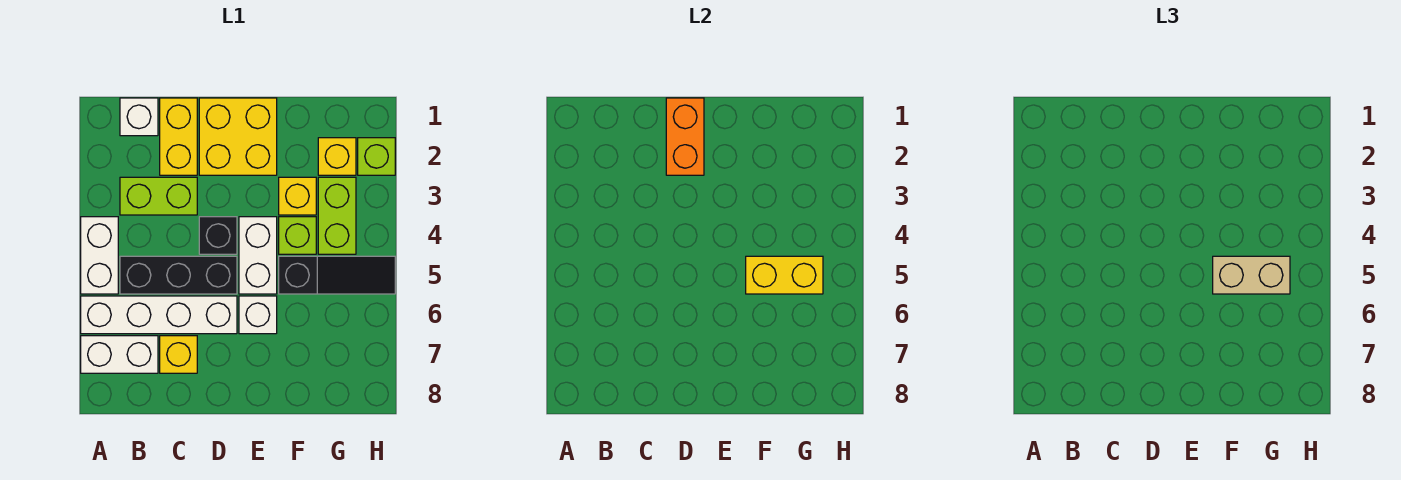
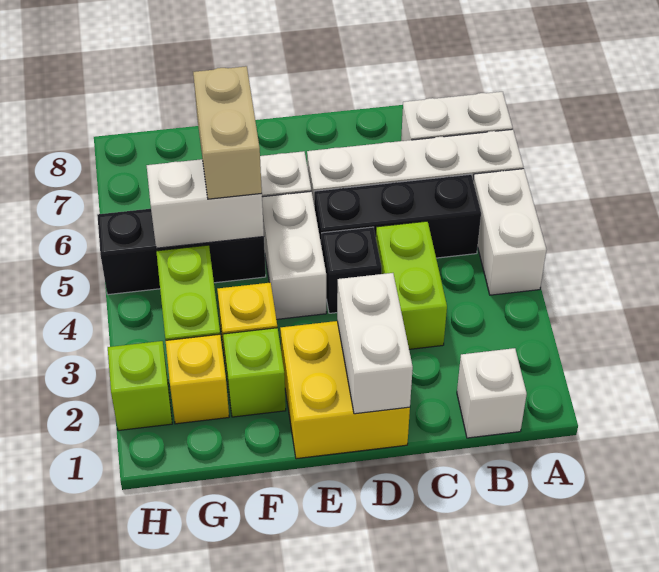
lime 1x2 brick [120,177,197,215] -> lime 1x2 brick turned to [376,221,447,349]
yellow 1x2 brick [160,98,197,175] -> none
yellow 1x1 brick [160,336,197,373] -> none
orange 1x2 brick [666,98,704,175] -> white 1x2 brick [337,273,413,414]
lime 1x1 brick [279,217,316,254] -> lime 1x1 brick moved to [223,328,286,417]
black 1x3 slope [279,256,395,294] -> black 1x3 brick [97,209,266,295]
yellow 1x2 brick [746,256,823,294] -> white 1x2 brick [147,159,264,248]
tan 1x2 brick [1213,256,1290,294] -> tan 1x2 brick turned to [193,66,262,199]

